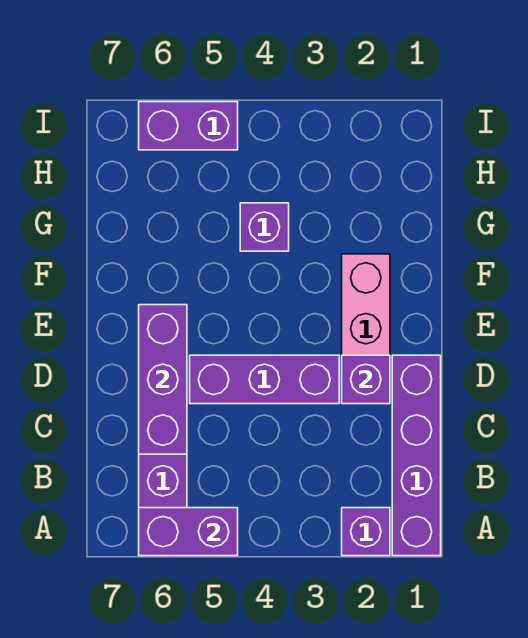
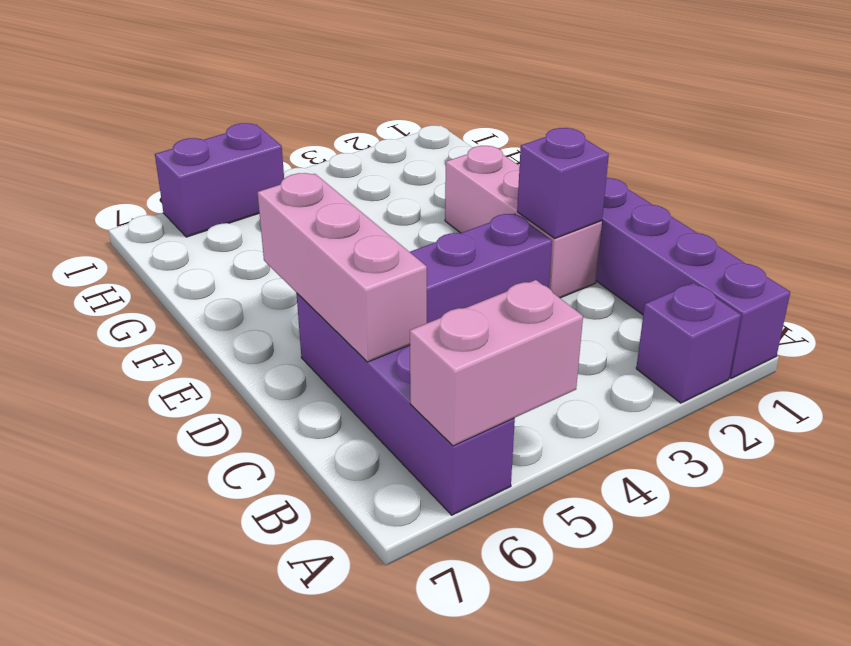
purple 1x2 brick [139,508,238,556] -> pink 1x2 brick [410,280,583,446]
purple 1x3 brick [139,305,187,454] -> pink 1x3 brick [258,173,427,362]
purple 1x1 brick [240,203,289,251] -> none

